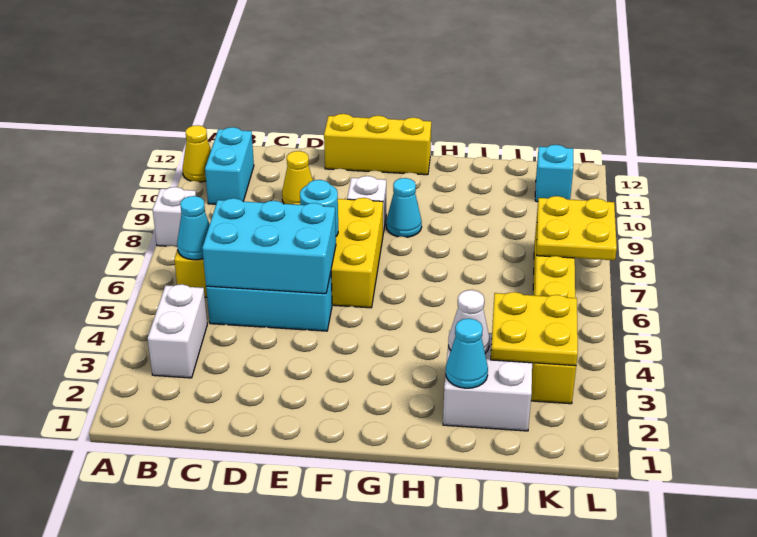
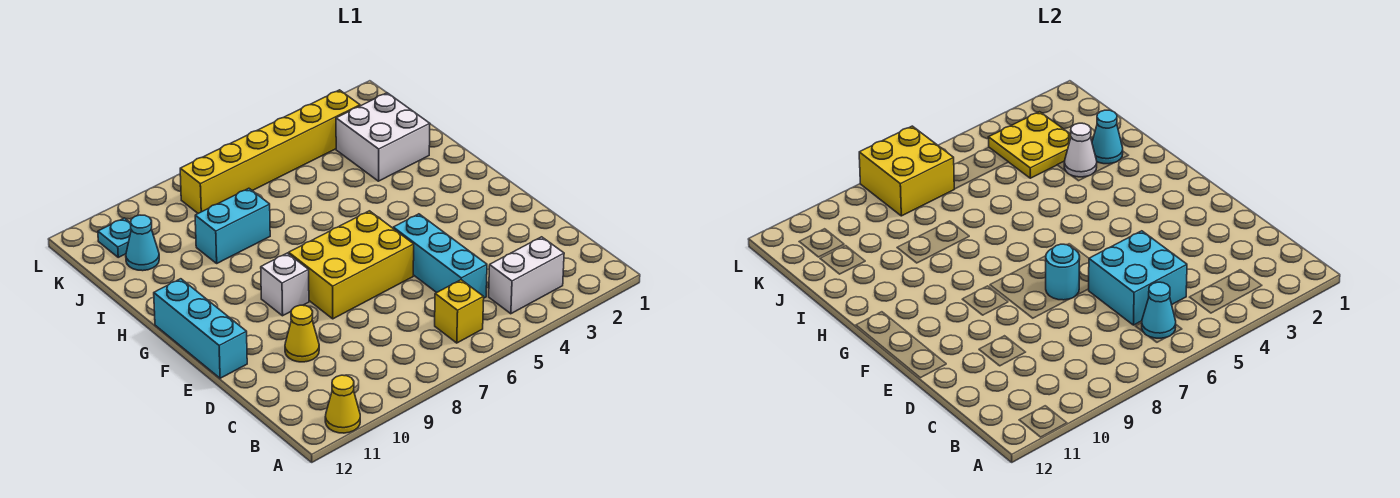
white 1x1 brick [153,187,196,247] -> none
cyan 1x2 brick [205,127,254,204] -> cyan 1x2 brick moved to [195,188,270,263]
cyan 2x3 brick [202,198,336,294] -> cyan 2x2 brick [1089,231,1187,325]
yellow 1x3 brick [324,114,431,175] -> cyan 1x3 brick [154,279,247,378]
cyan 1x1 cone [386,178,422,237] -> cyan 1x1 cone moved to [126,215,159,271]
yellow 2x2 plate [537,196,617,260] -> yellow 2x2 brick [859,126,954,216]
cyan 1x1 brick [535,145,573,202] -> cyan 1x1 plate [98,218,131,257]

